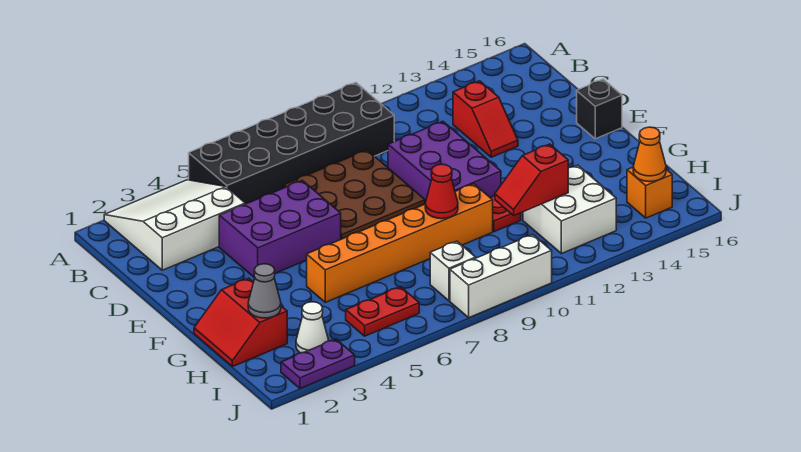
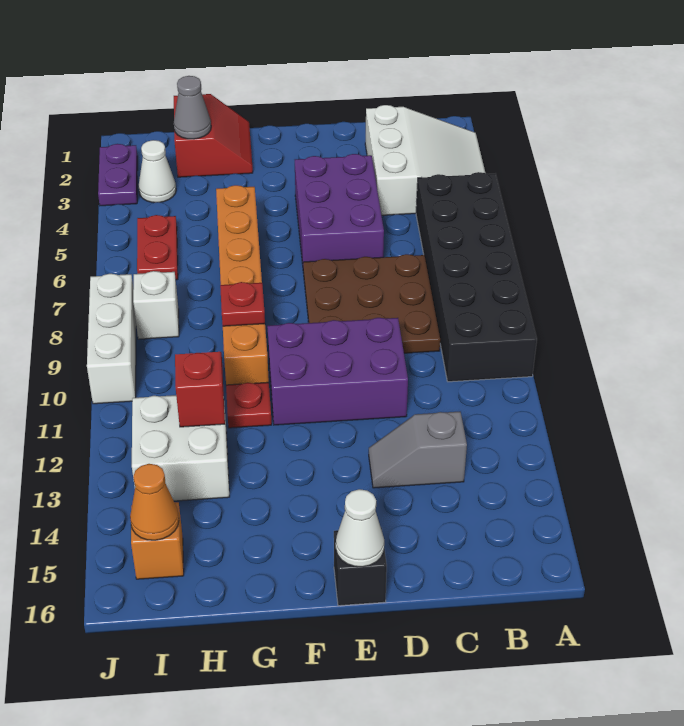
red 1x2 slope [453,81,518,157] -> grey 1x2 slope [369,412,467,488]
none -> white 1x1 cone [336,489,384,567]
red 2x2 slope [194,278,287,367] -> red 2x2 slope turned to [174,94,253,177]
red 1x1 cone [425,164,458,219] -> red 1x1 plate [220,282,265,326]

